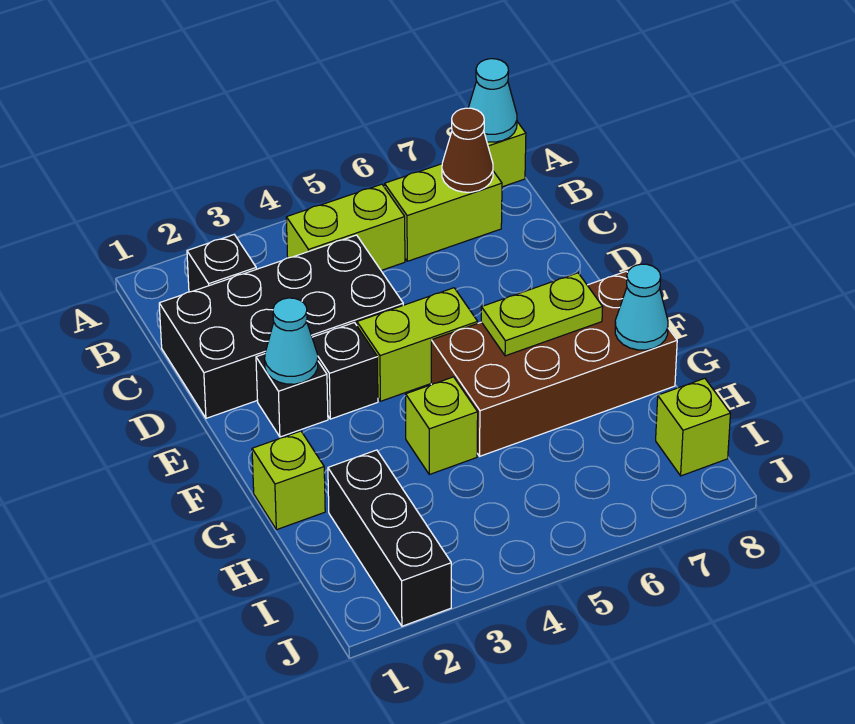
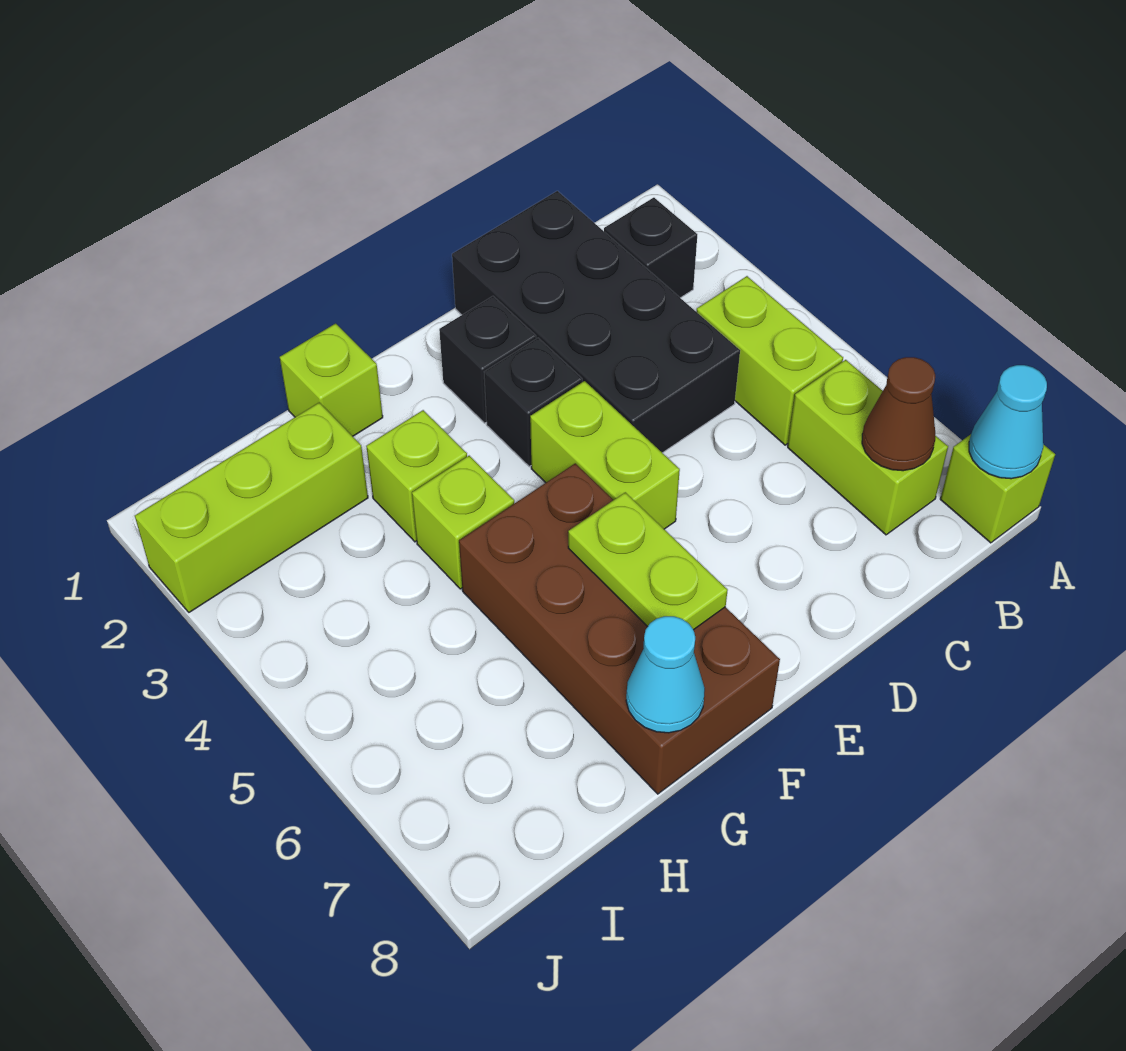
cyan 1x1 cone [265,298,318,384] -> none
black 1x3 brick [328,450,451,626] -> lime 1x3 brick [135,403,368,612]
lime 1x1 brick [656,378,730,476] -> lime 1x1 brick moved to [366,410,467,542]

